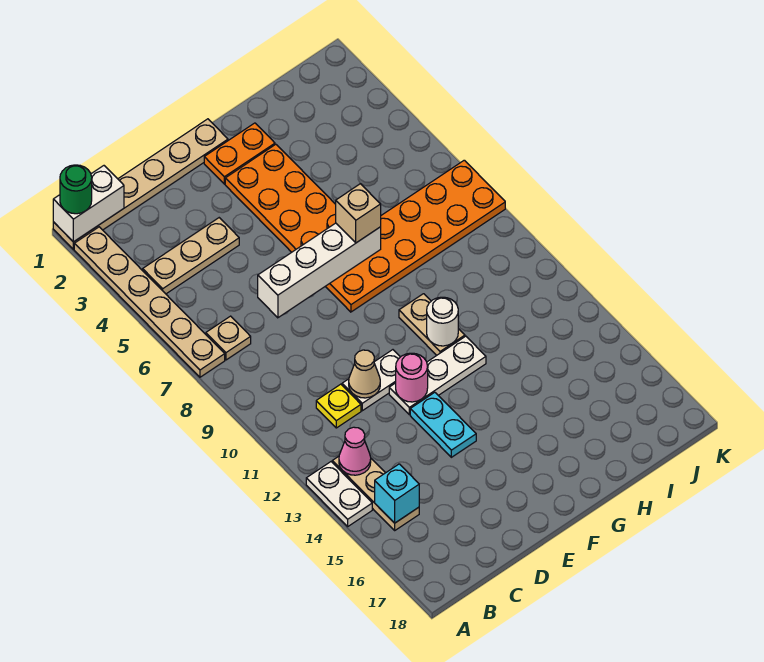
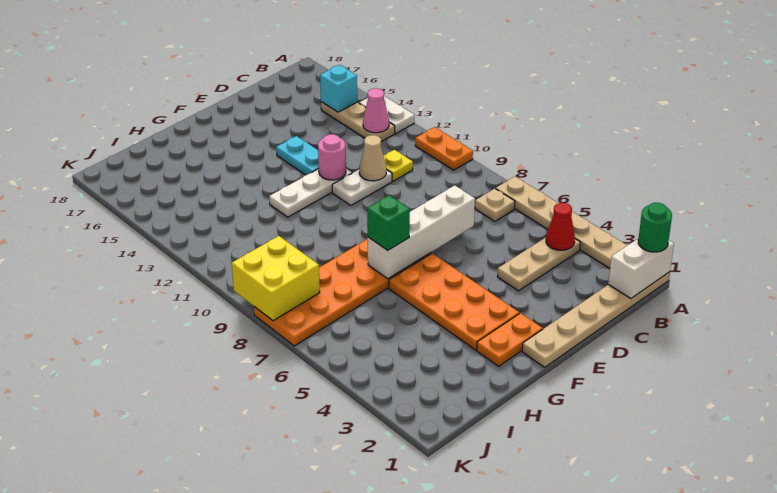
none -> orange 1x2 plate [415,127,473,170]
none -> red 1x1 cone [546,203,575,250]
tan 1x1 brick [336,184,381,243] -> green 1x1 brick [367,195,410,250]
tan 1x2 plate [399,294,465,355] -> none
white 1x1 round brick [427,297,458,346] -> none
none -> yellow 2x2 brick [232,236,320,321]

